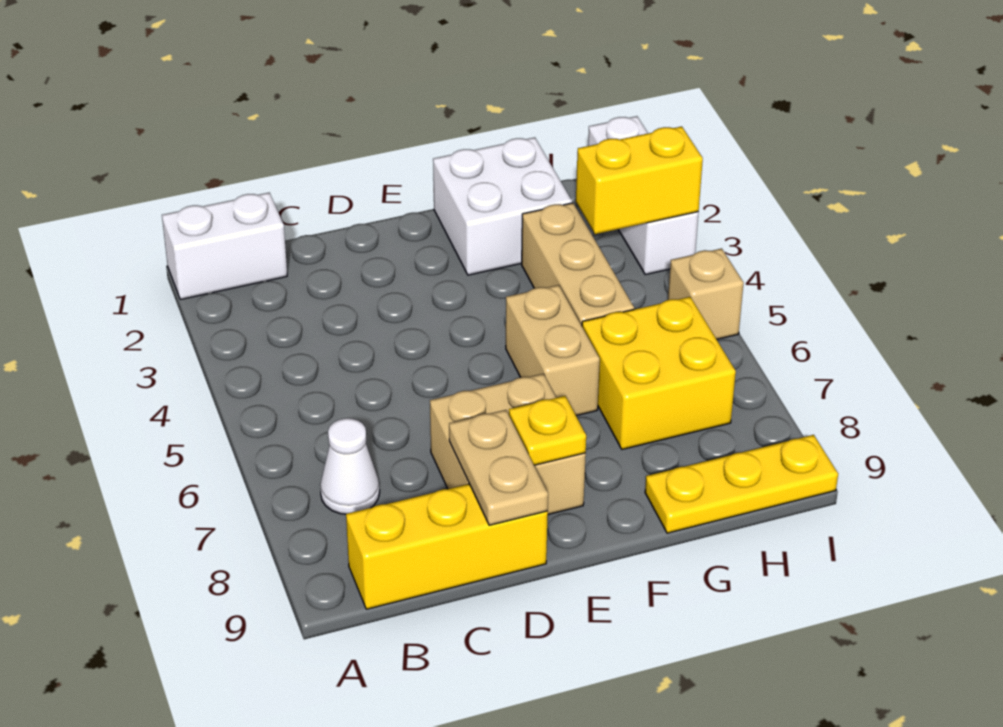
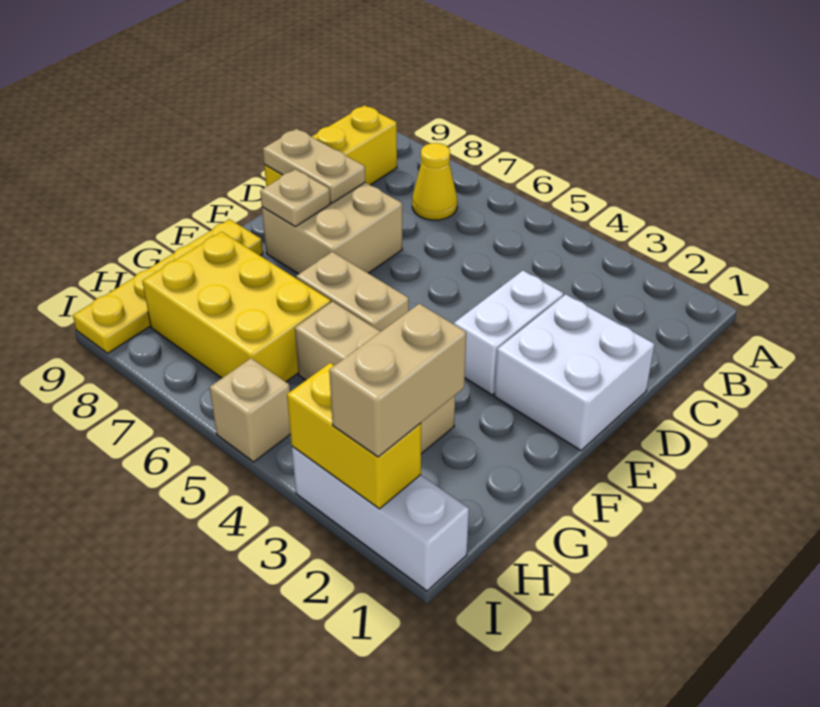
white 1x2 brick [162,193,287,300] -> white 1x2 brick moved to [454,271,564,395]
white 1x1 cone [320,418,380,514] -> yellow 1x1 cone [412,143,457,220]
yellow 1x1 plate [509,396,586,465] -> tan 1x1 plate [260,169,330,227]
white 2x2 brick [433,137,572,275] -> white 2x2 brick moved to [494,294,655,451]
yellow 2x2 brick [582,297,736,449] -> yellow 2x3 brick [142,232,331,382]
yellow 1x3 plate [645,435,838,533] -> yellow 1x4 plate [73,219,263,353]
none -> tan 1x2 brick [329,304,466,457]
yellow 1x2 brick [576,126,703,234] -> yellow 1x2 brick turned to [287,363,421,509]

